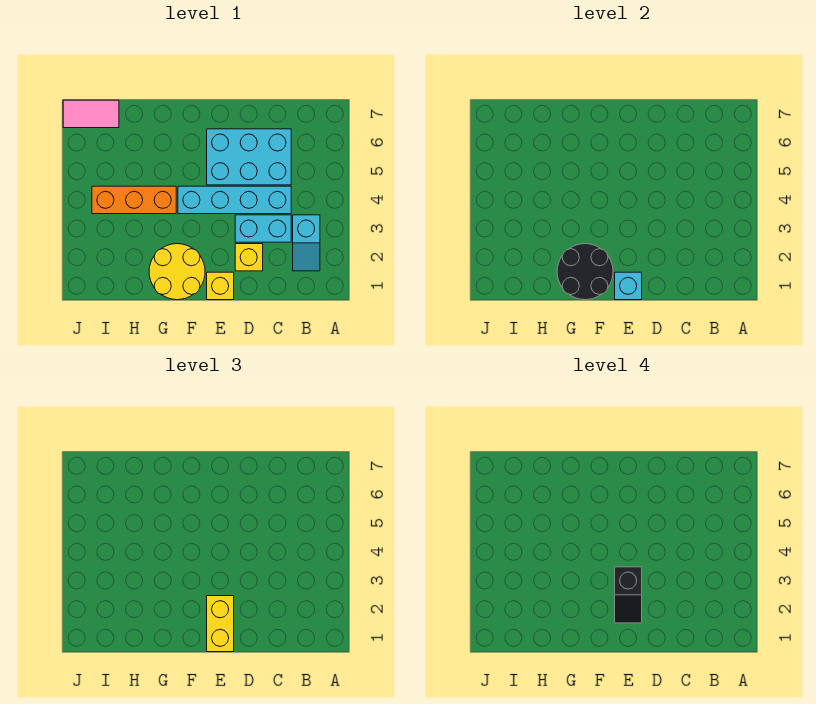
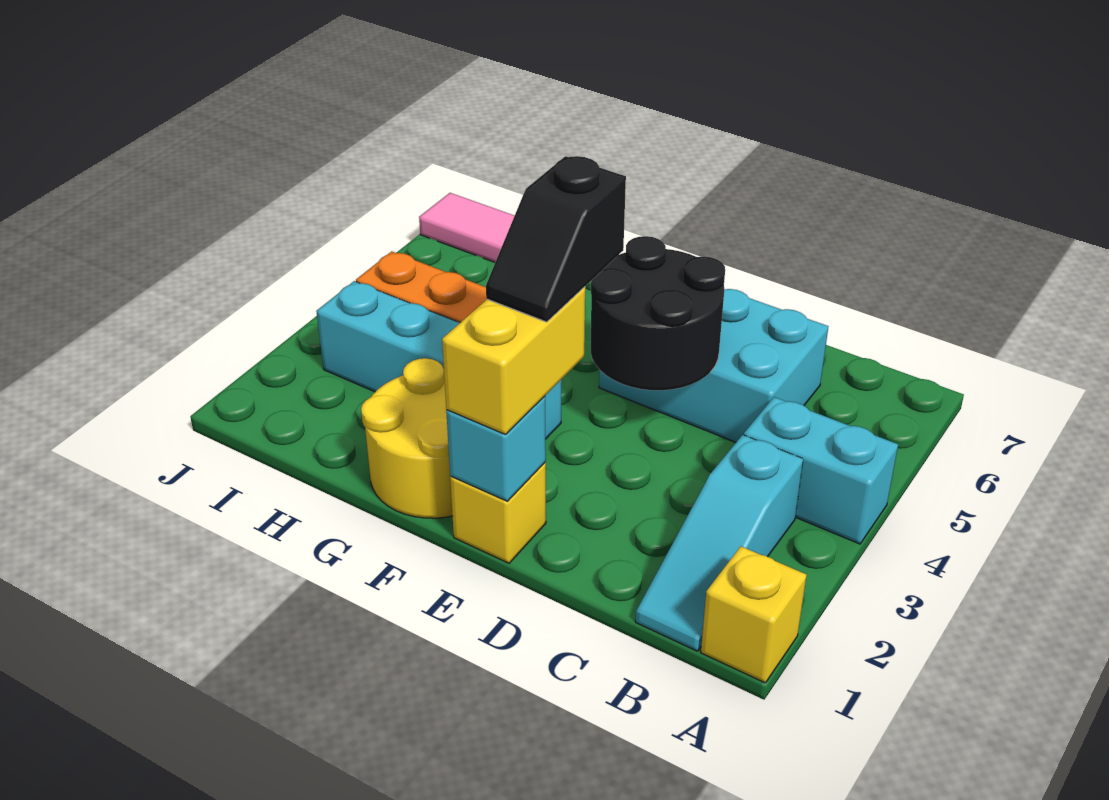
cyan 1x2 slope [293,215,320,271] -> cyan 1x3 slope [635,435,803,651]
cyan 1x2 brick [235,215,291,242] -> cyan 1x2 brick moved to [744,397,898,544]
cyan 1x4 brick [178,186,291,214] -> cyan 1x4 brick moved to [316,281,562,439]
yellow 1x1 brick [235,244,263,271] -> yellow 1x1 brick moved to [701,546,807,683]
black 2x2 round brick [557,244,613,300] -> black 2x2 round brick moved to [590,236,725,390]

